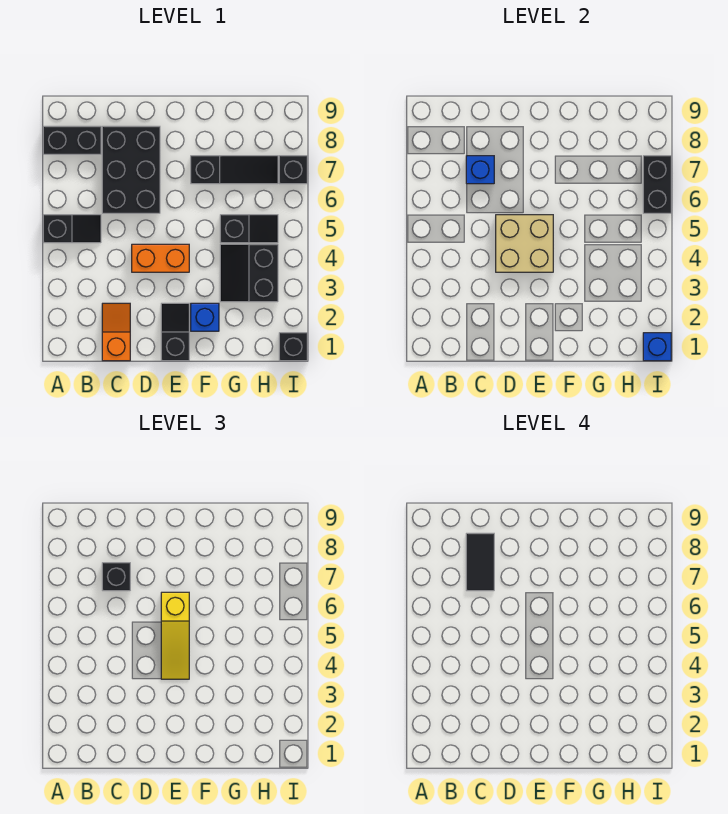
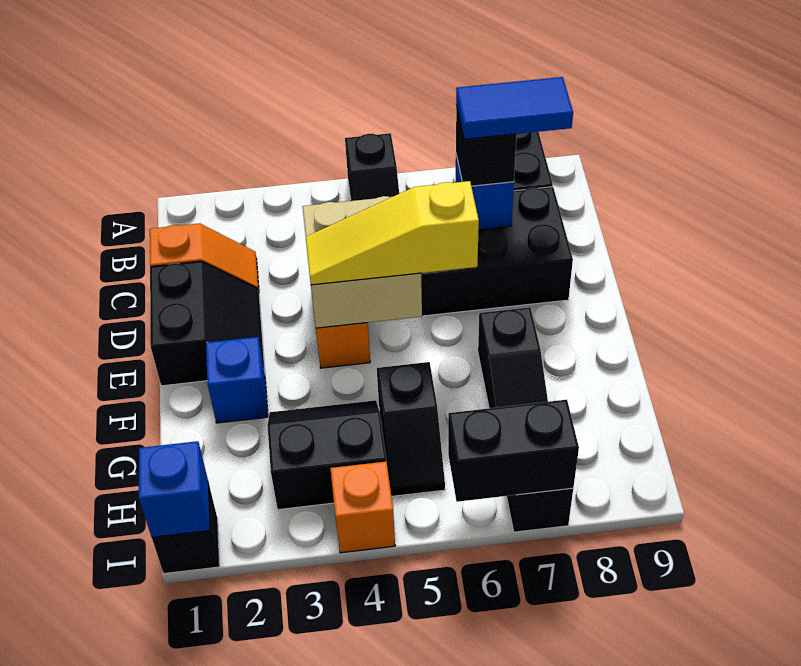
black 1x2 tile [466,533,494,591] -> blue 1x2 tile [456,77,573,139]
black 1x2 slope [161,303,189,361] -> black 2x2 slope [150,261,265,386]
none -> orange 1x1 brick [330,462,395,553]

